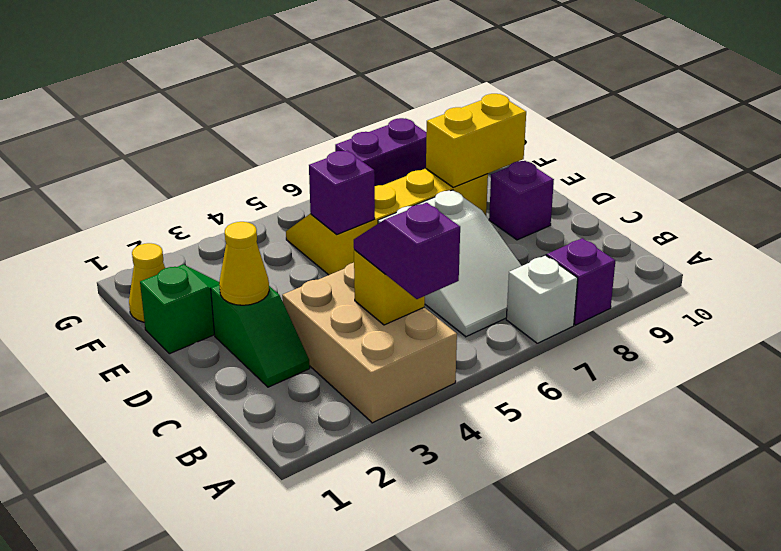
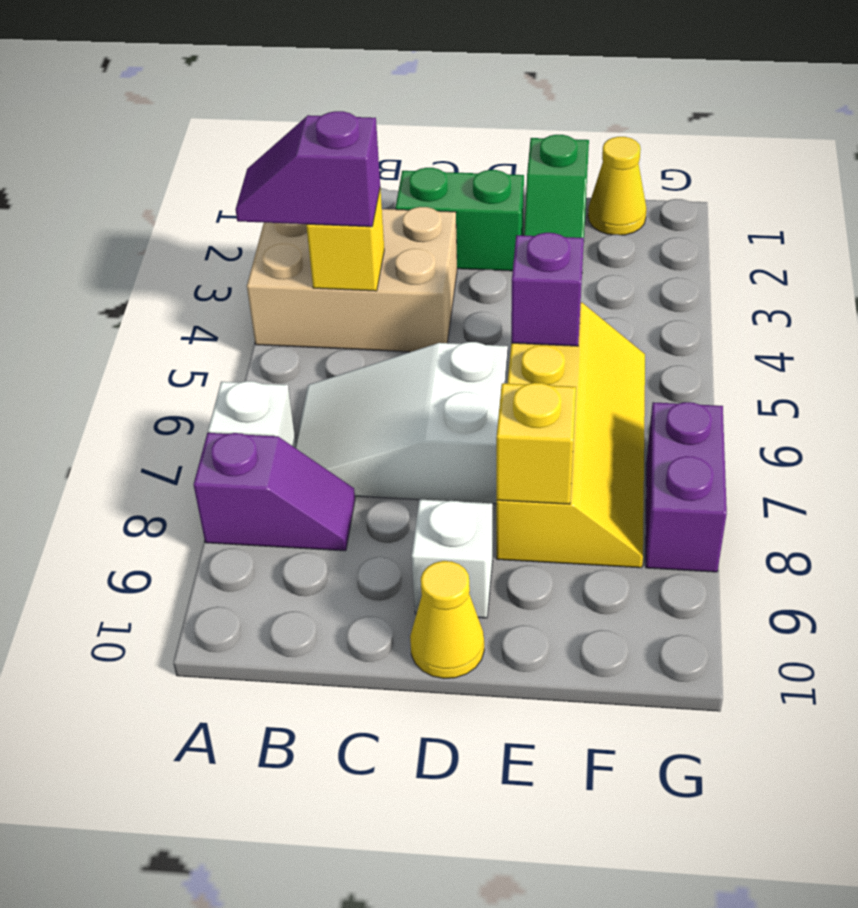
purple 1x2 slope [354,203,460,299] -> purple 1x2 slope turned to [235,111,380,227]
green 1x2 slope [211,285,310,387] -> green 1x2 brick [395,168,524,271]
yellow 1x1 cone [219,222,269,305] -> yellow 1x1 cone moved to [410,561,484,679]
purple 1x1 brick [489,161,554,240] -> white 1x1 brick [412,499,493,618]
yellow 1x2 brick [426,94,526,188] -> yellow 1x1 brick [496,383,576,504]

